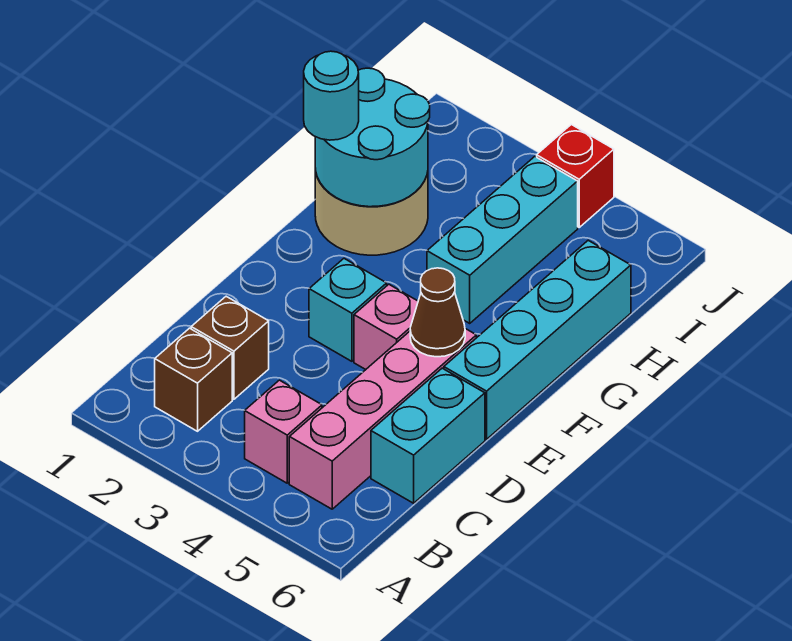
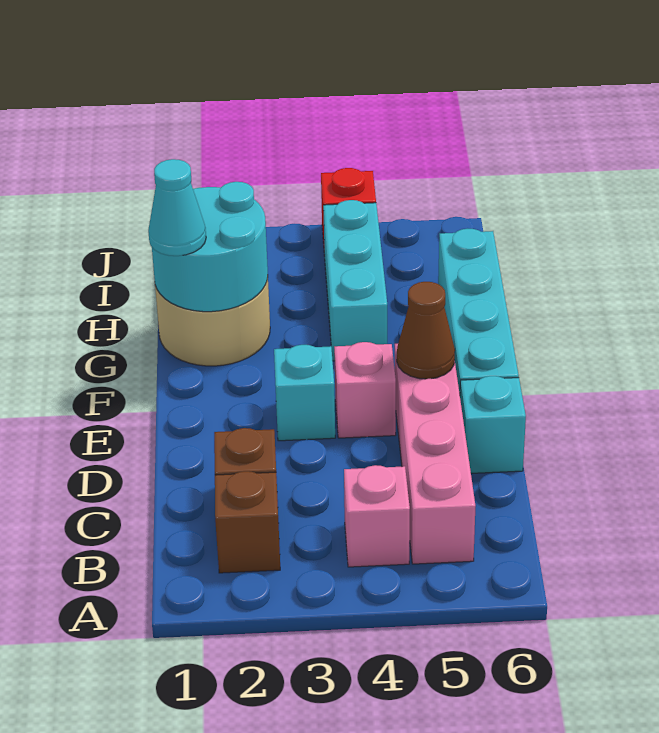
cyan 1x2 brick [371,368,485,503] -> cyan 1x1 brick [460,376,526,473]
cyan 1x1 round brick [304,51,359,140] -> cyan 1x1 cone [148,159,206,256]

